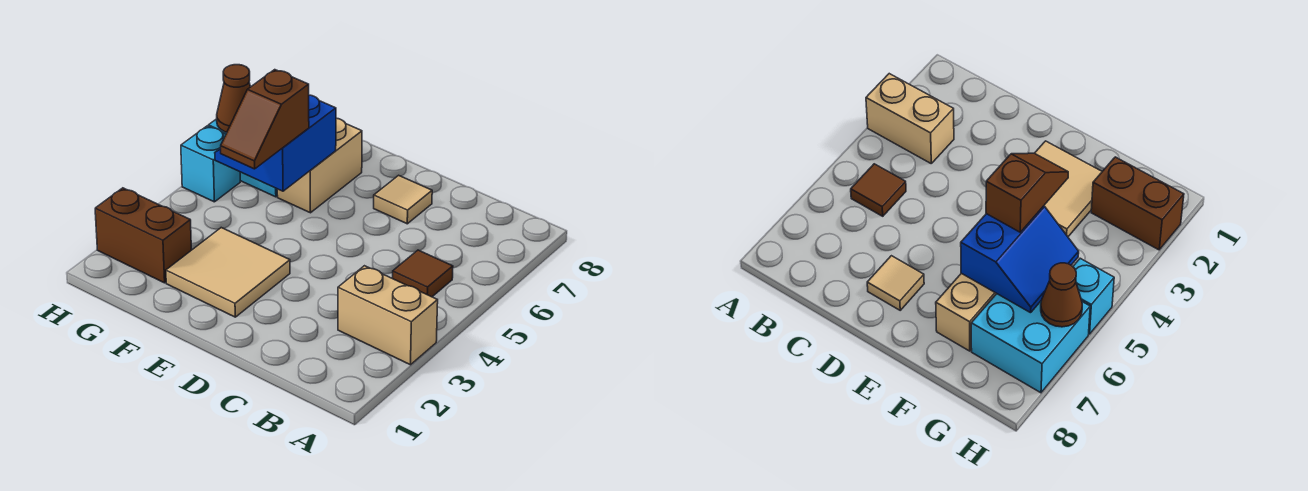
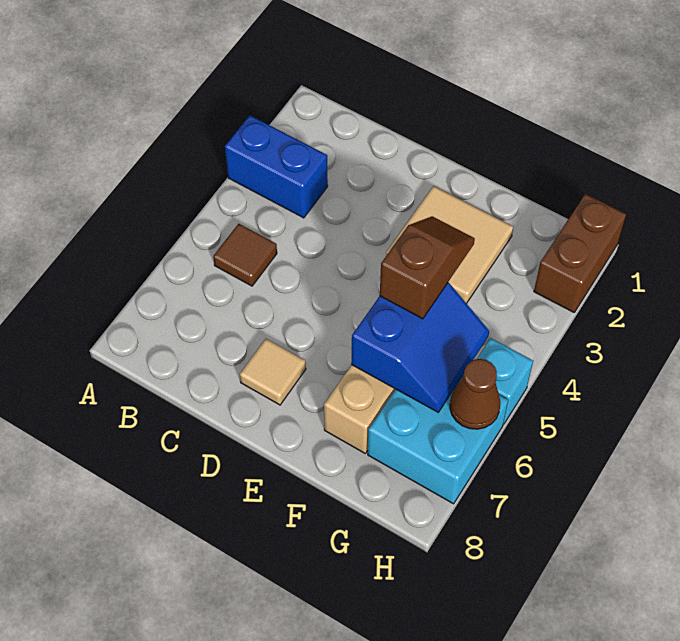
tan 1x2 brick [338,266,438,365] -> blue 1x2 brick [225,115,328,218]
brown 1x2 brick [95,188,191,283] -> brown 1x2 brick turned to [534,194,626,312]

